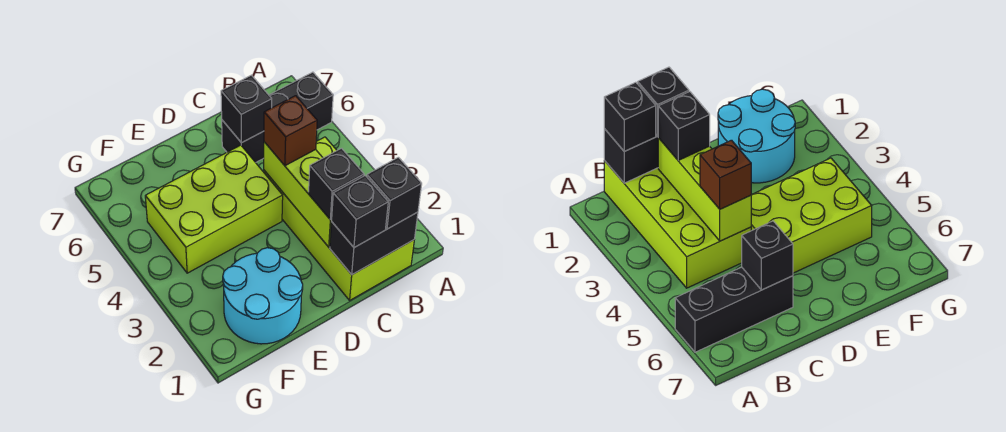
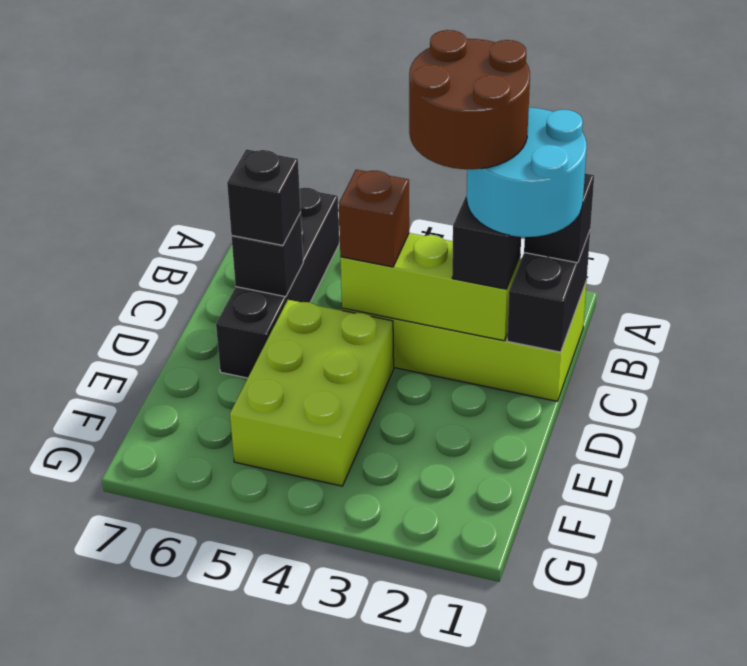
black 1x3 brick [222,72,333,163] -> black 1x4 brick [216,188,339,378]
none -> brown 2x2 round brick [409,30,530,169]
black 1x1 brick [331,176,388,248] -> black 1x1 brick moved to [227,149,301,245]
cyan 2x2 round brick [223,248,303,344] -> cyan 2x2 round brick moved to [467,108,587,237]

